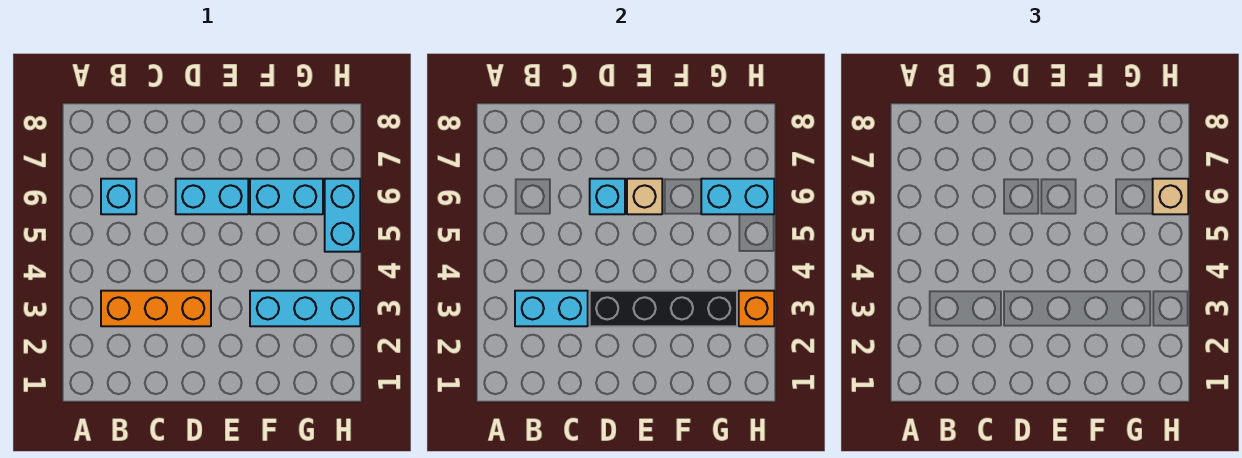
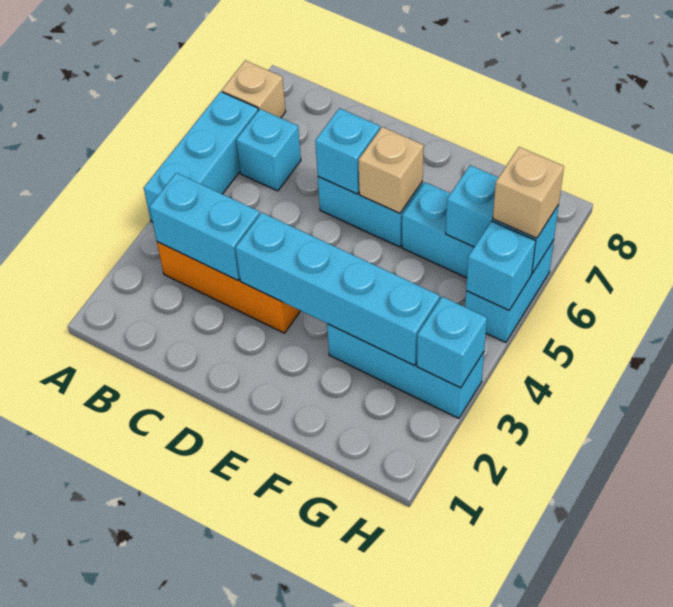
none -> cyan 1x3 brick [144,92,258,222]
none -> tan 1x1 brick [222,60,286,118]
black 1x4 brick [590,291,737,326] -> cyan 1x4 brick [236,213,440,366]
orange 1x1 brick [739,291,774,326] -> cyan 1x1 brick [417,297,487,388]
none -> cyan 1x1 brick [466,221,536,310]

